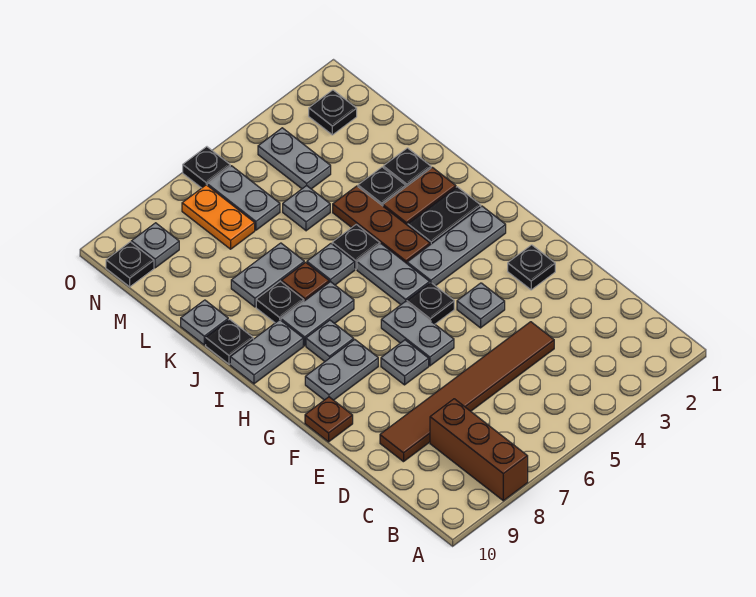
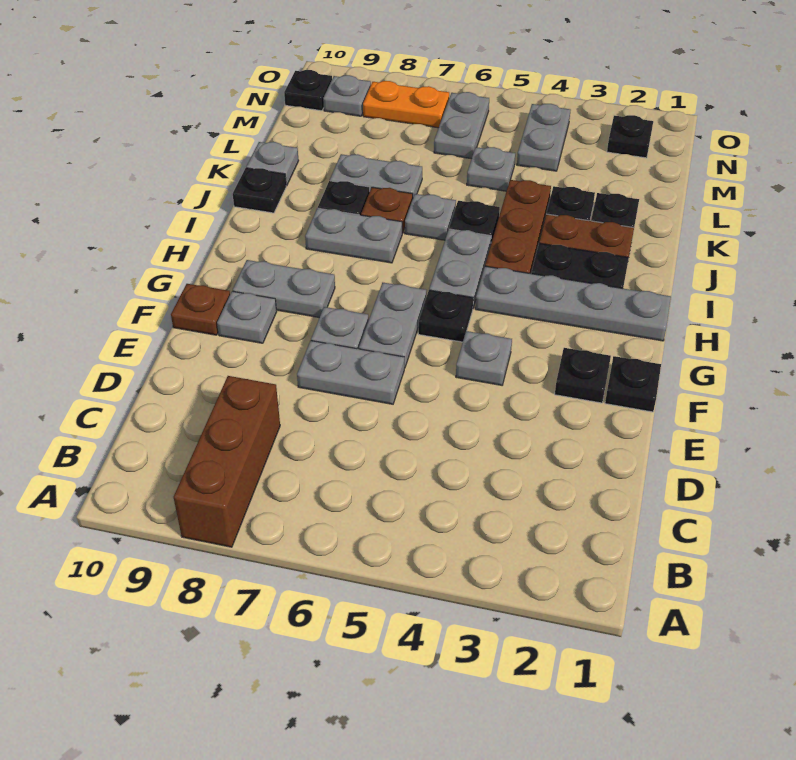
brown 1x6 tile [380,322,554,462] -> none
grey 1x3 plate [407,206,506,286] -> grey 1x4 plate [475,266,671,341]
grey 1x1 plate [306,320,354,361] -> grey 1x1 plate moved to [217,291,277,343]
grey 1x2 plate [230,320,303,384] -> grey 1x2 plate moved to [297,341,404,404]
orange 1x2 plate [182,185,255,249] -> orange 1x2 plate turned to [363,81,449,128]
black 1x1 plate [183,147,230,188] -> black 1x1 plate moved to [605,356,661,412]

